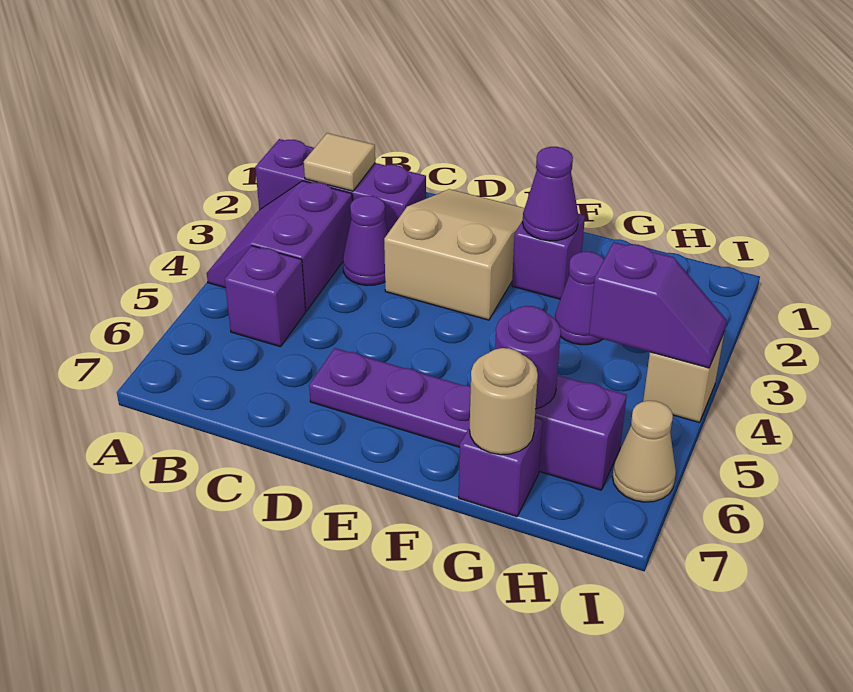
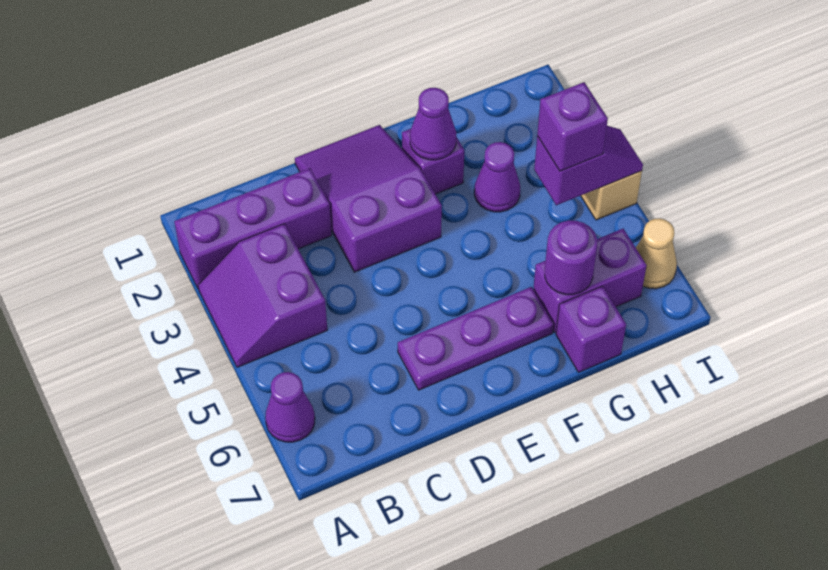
tan 1x1 tile [304,133,375,191] -> none
purple 1x1 brick [225,246,306,347] -> purple 1x1 brick moved to [537,82,608,171]
purple 1x1 cone [343,196,389,286] -> purple 1x1 cone moved to [265,372,315,442]
tan 2x3 slope [384,189,525,320] -> purple 2x3 slope [295,125,442,272]
tan 1x1 round brick [470,348,538,455] -> none

